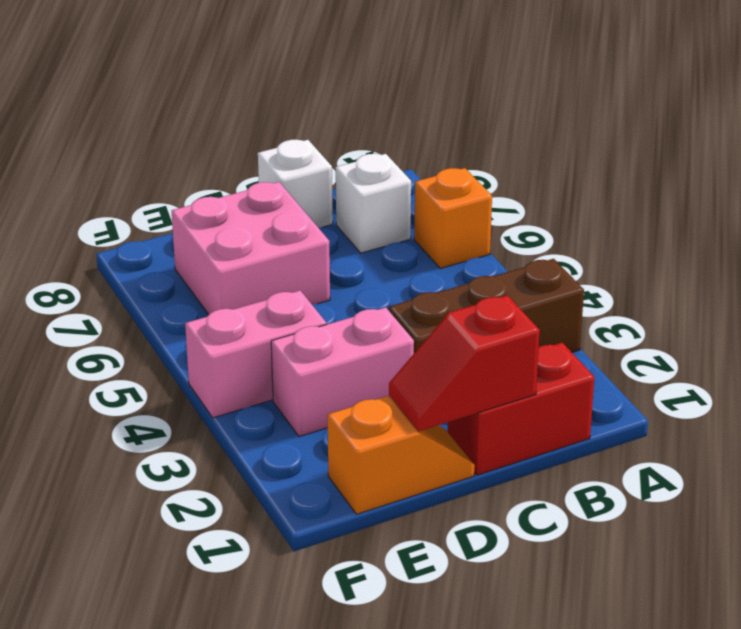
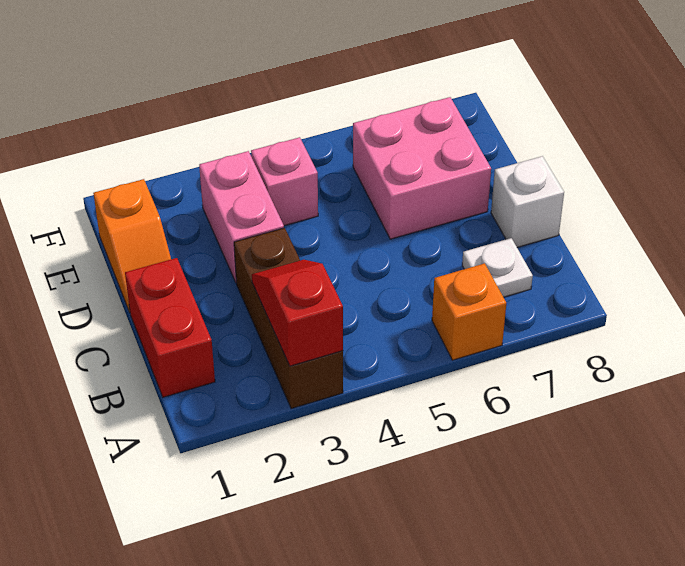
white 1x1 brick [336,154,411,253] -> white 1x1 plate [462,238,533,297]
red 1x2 slope [389,295,540,431] -> red 1x2 slope moved to [252,260,343,366]
pink 1x2 brick [185,291,326,418] -> pink 1x1 brick [251,137,318,226]

